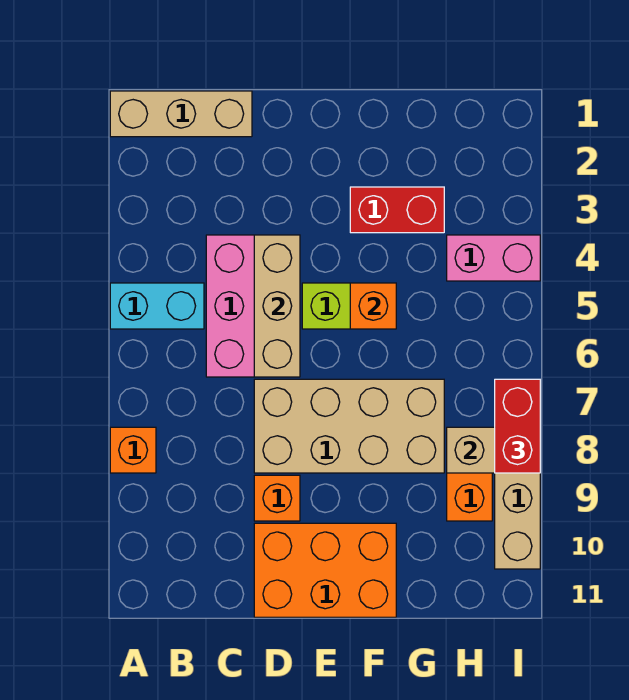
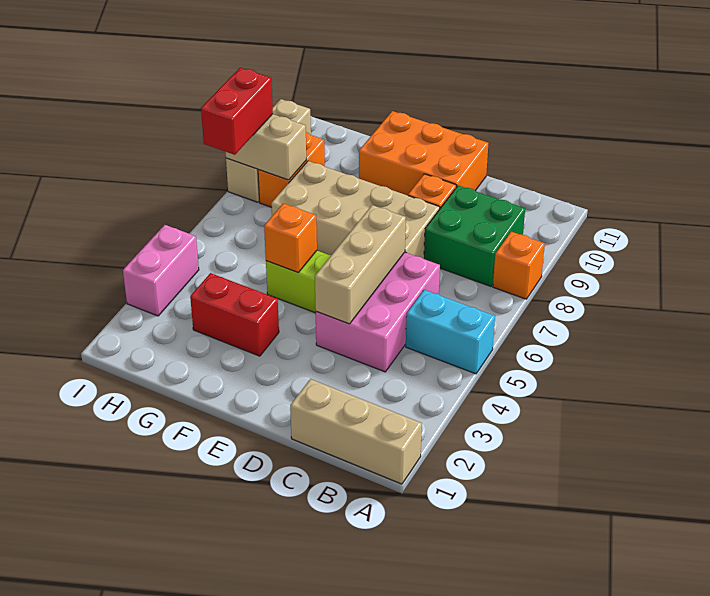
none -> green 2x2 brick [424,185,525,286]
pink 1x2 brick [447,235,540,281] -> pink 1x2 brick turned to [123,225,199,316]

